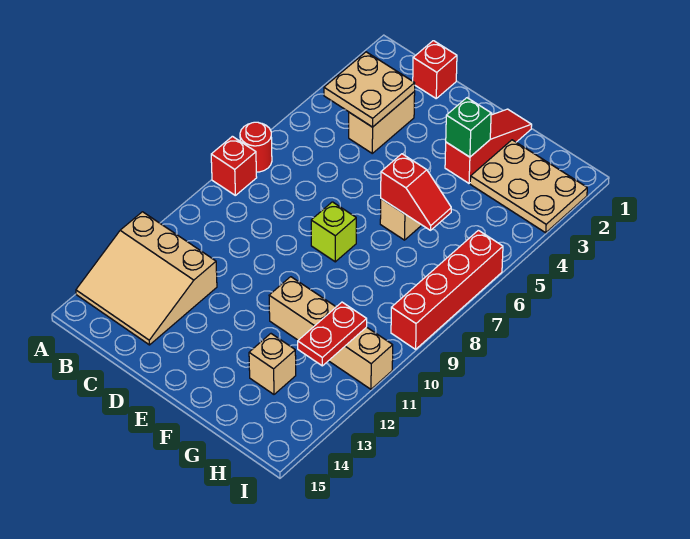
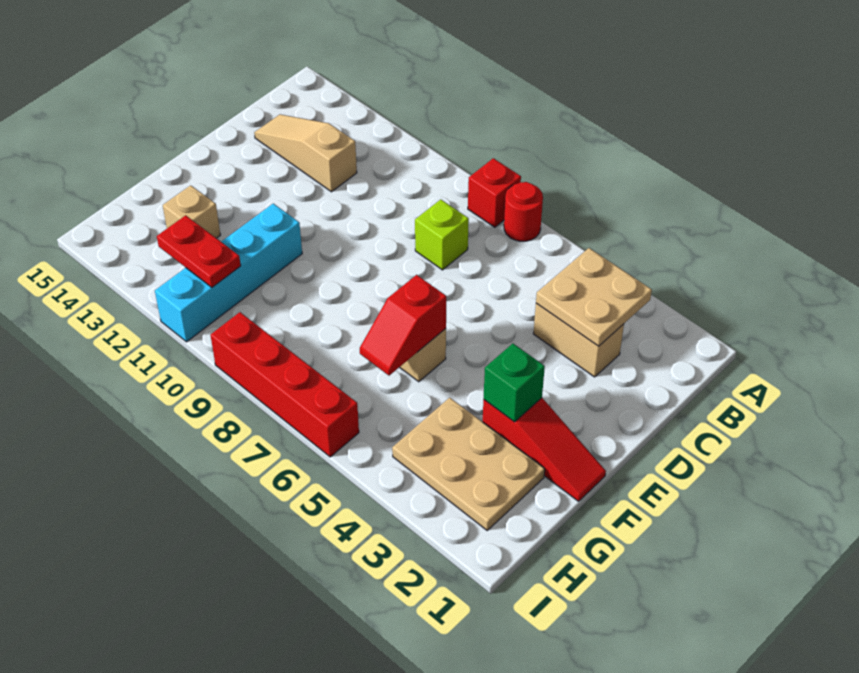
tan 3x3 slope [76,212,217,345] -> tan 1x3 slope [254,114,357,192]
red 1x1 brick [413,41,457,98] -> none
lime 1x1 brick [311,202,356,262] -> lime 1x1 brick moved to [415,200,469,270]
tan 1x4 brick [269,277,393,389] -> cyan 1x4 brick [155,204,302,342]
tan 2x3 plate [470,140,587,233] -> tan 2x3 plate turned to [392,398,545,530]

